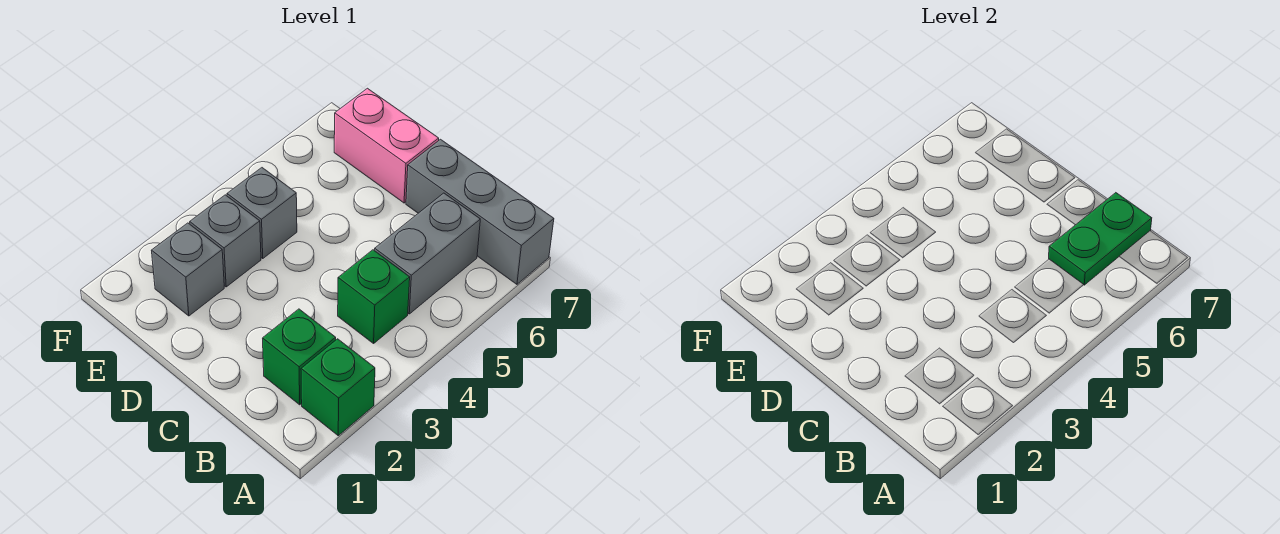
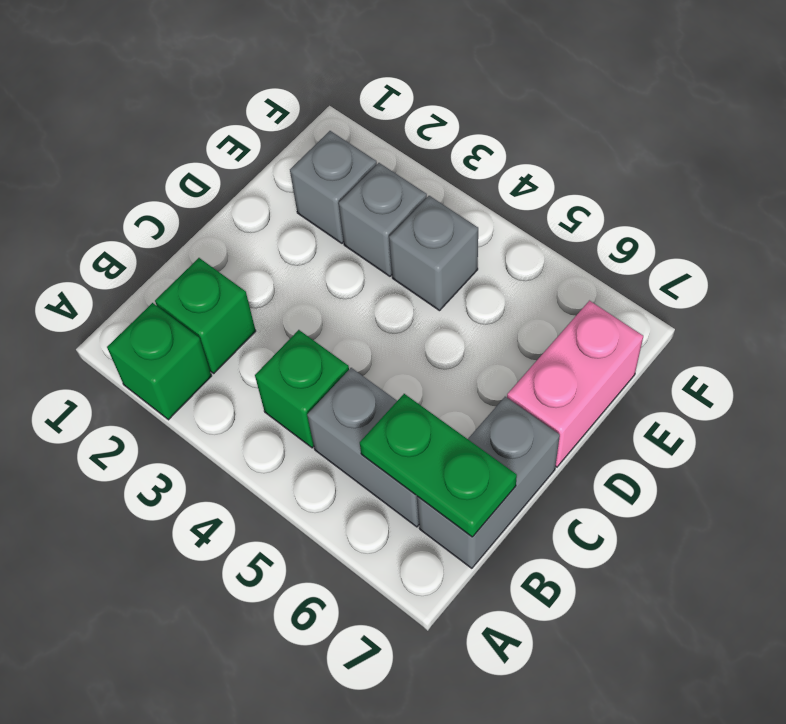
grey 1x3 brick [406,139,554,284] -> grey 1x2 brick [417,397,560,568]

